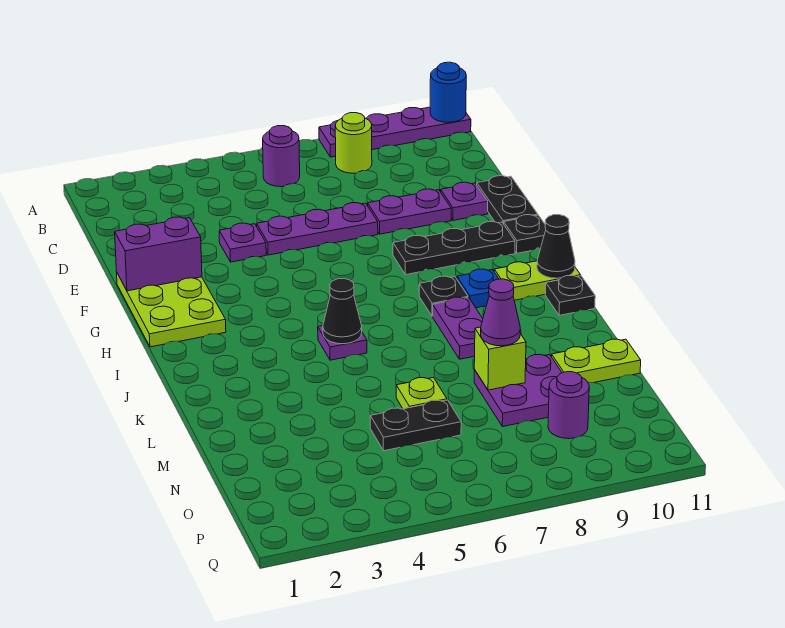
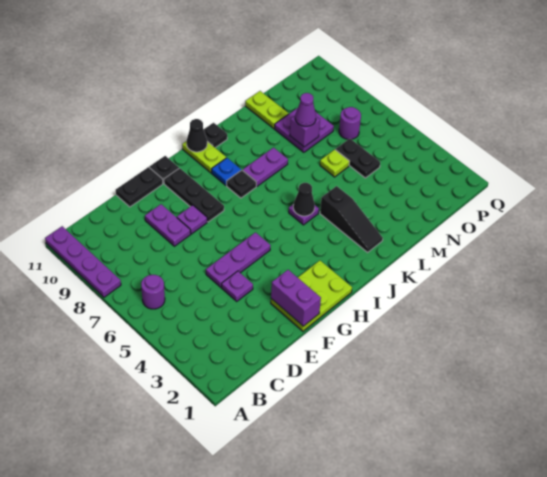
blue 1x1 round brick [430,62,466,122] -> none
lime 1x1 round brick [335,113,372,173] -> none
purple 1x3 plate [257,203,378,255] -> purple 1x3 plate turned to [206,232,271,287]
purple 1x1 plate [441,182,488,220] -> purple 1x1 plate moved to [177,205,207,234]
none -> black 1x3 slope [320,186,383,252]
lime 1x1 brick [474,327,526,390] -> purple 1x1 brick [290,116,320,147]
purple 1x1 round brick [548,372,589,439] -> purple 1x1 round brick moved to [339,107,361,139]

